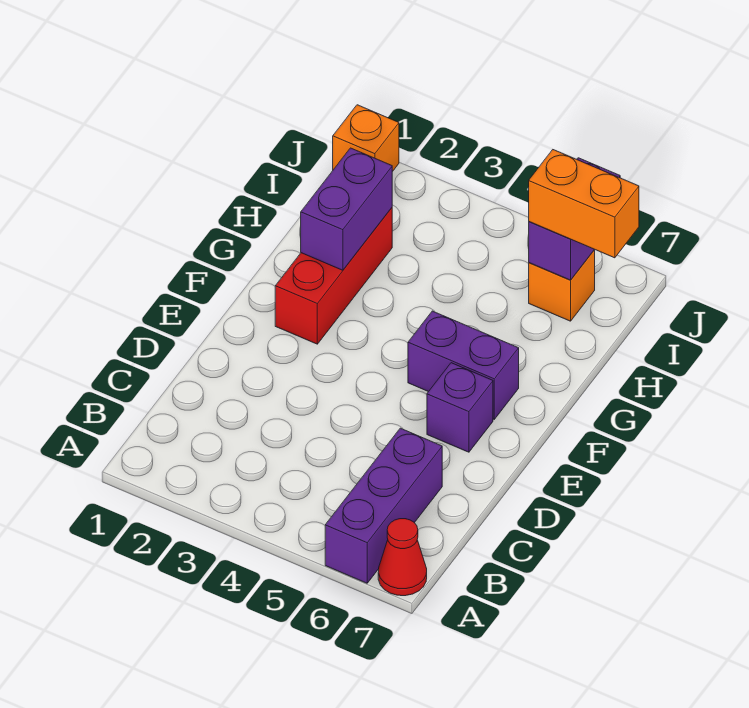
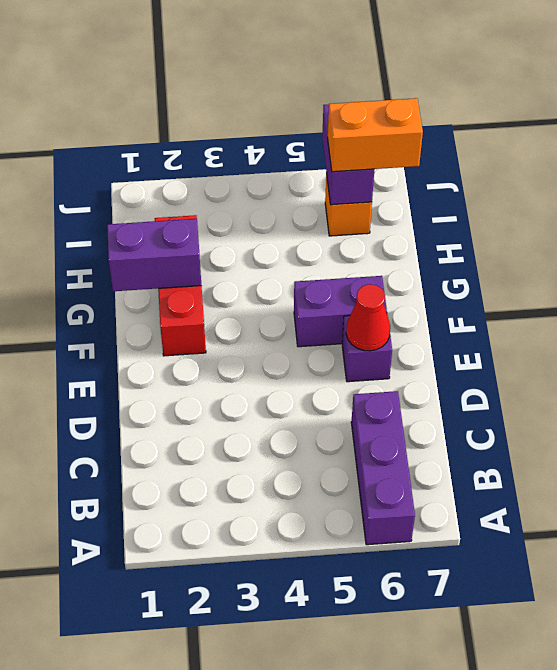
red 1x1 cone [378,519,427,596] -> red 1x1 cone moved to [346,284,390,351]
purple 1x2 brick [301,148,392,270] -> purple 1x2 brick turned to [107,219,201,291]
orange 1x1 brick [333,105,399,172] -> none

